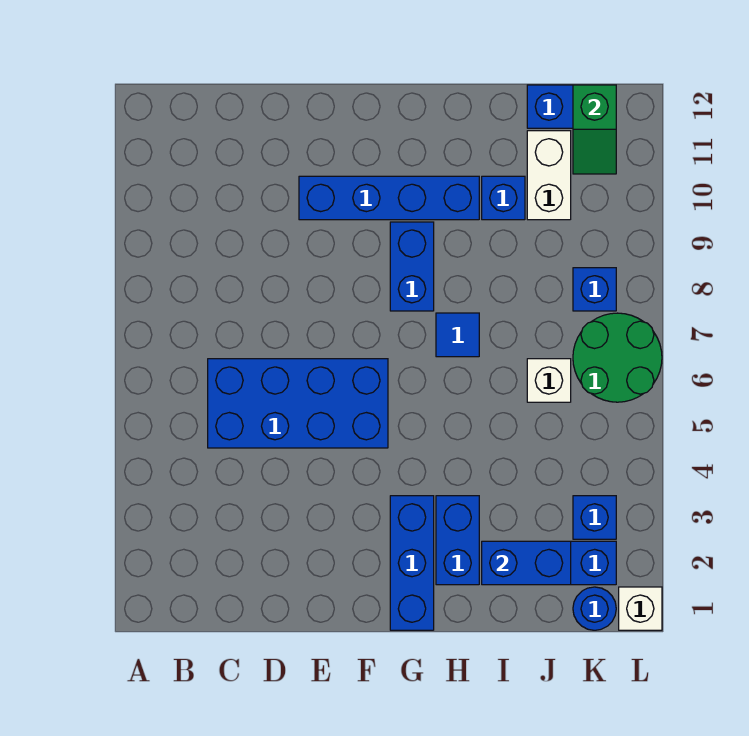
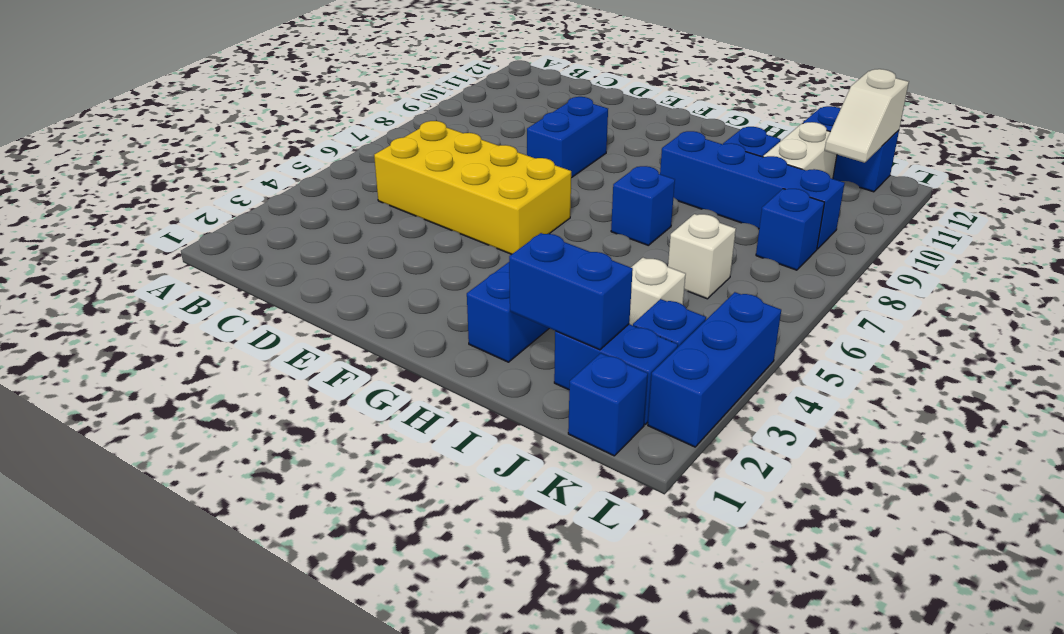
blue 2x4 brick [208,359,388,448] -> yellow 2x4 brick [374,121,571,254]
blue 1x4 brick [299,176,479,220] -> blue 1x4 brick moved to [660,131,845,249]
blue 1x3 brick [390,496,434,630] -> blue 1x3 brick moved to [648,292,781,447]
blue 1x2 brick [390,222,434,311] -> blue 1x2 brick moved to [527,97,608,178]
blue 1x1 tile [436,313,479,357] -> blue 1x1 brick [611,166,675,245]
blue 1x1 round brick [573,587,616,630] -> blue 1x1 brick [568,353,648,456]
green 2x2 round brick [573,313,662,402] -> none
green 1x2 slope [573,85,616,174] -> white 1x2 slope [825,69,909,163]
white 1x1 brick [619,587,662,630] -> white 1x1 brick moved to [629,258,686,325]

